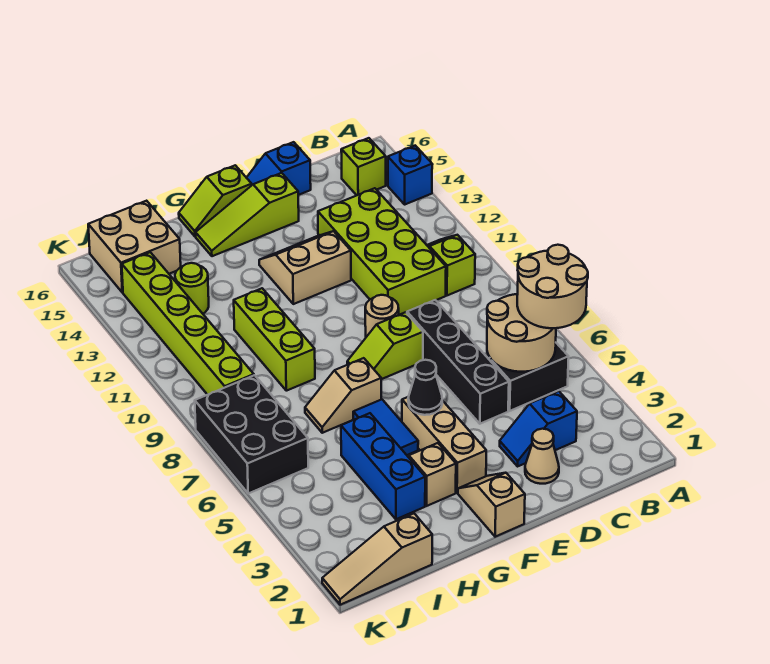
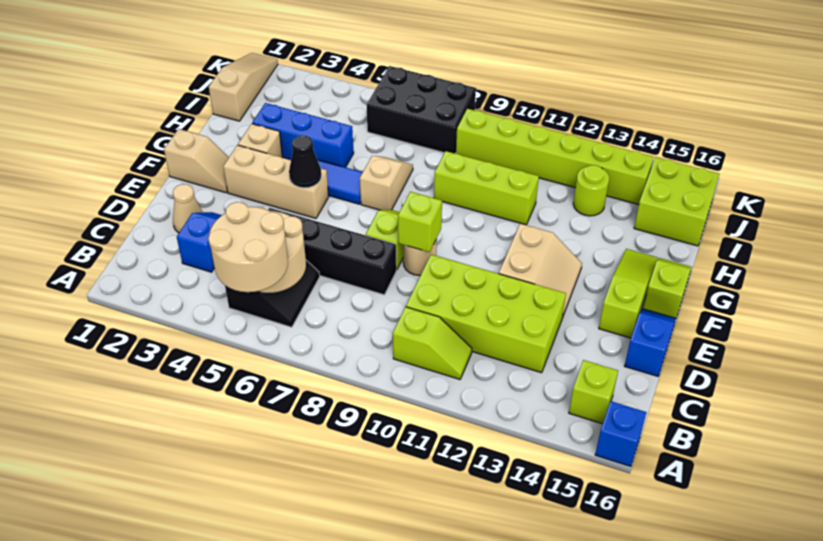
blue 1x1 brick [388,146,432,204] -> blue 1x1 brick moved to [595,401,647,467]
none -> lime 1x1 brick [398,192,442,252]
tan 2x2 brick [88,201,181,293] -> lime 2x2 brick [634,157,719,246]

